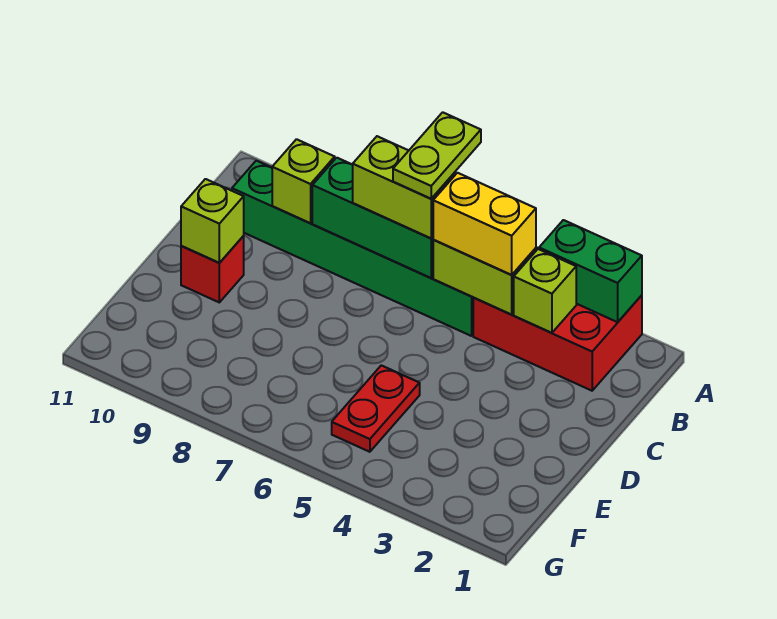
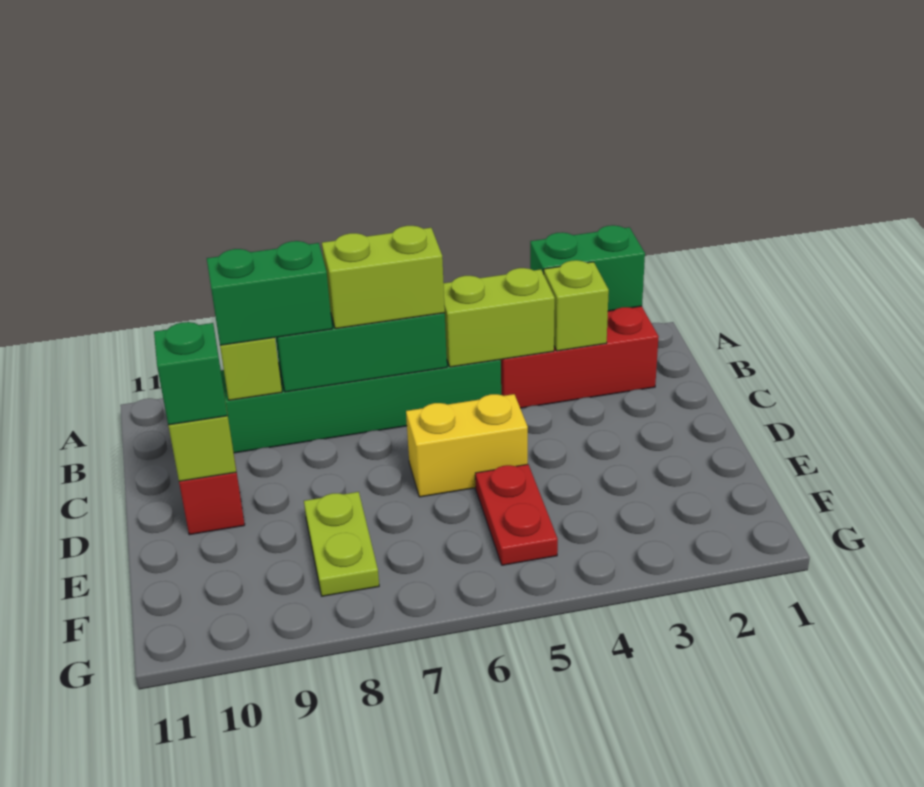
lime 1x2 plate [393,112,481,199] -> lime 1x2 plate moved to [304,492,379,596]
yellow 1x2 brick [433,173,536,275] -> yellow 1x2 brick moved to [406,394,528,497]
none -> green 1x2 brick [207,241,332,345]
none -> green 1x1 brick [154,322,228,425]

